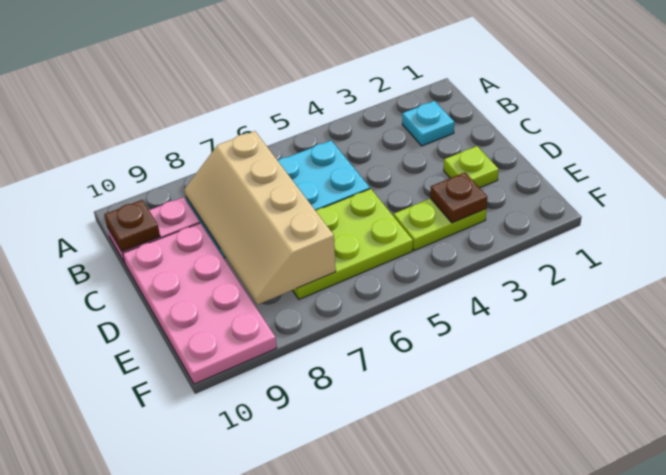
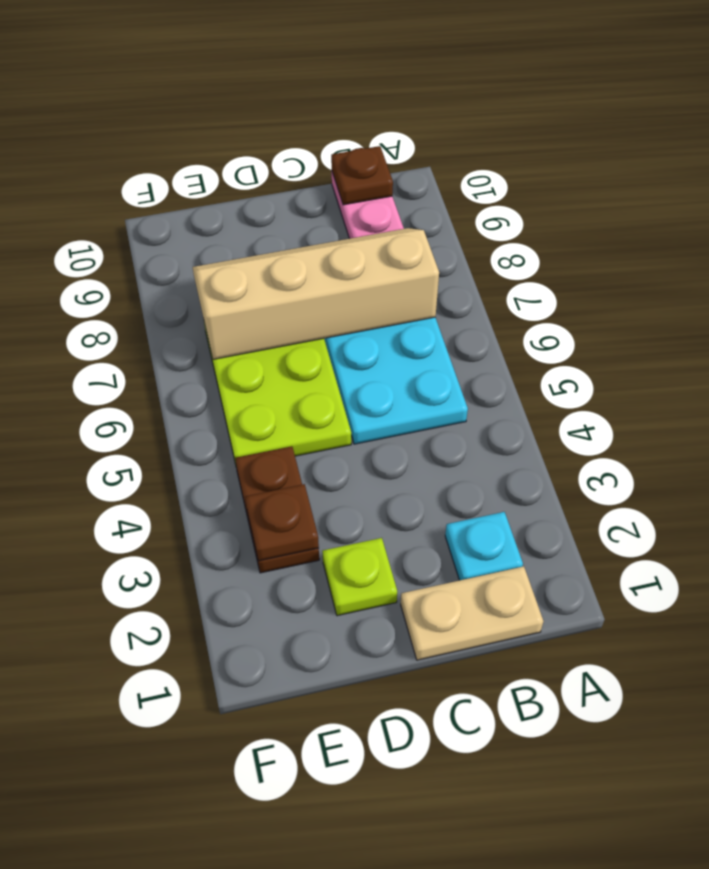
none -> tan 1x2 plate [401,566,543,660]
pink 2x4 plate [123,223,277,384] -> none
lime 1x2 plate [394,198,486,250] -> brown 1x2 plate [235,446,319,573]

